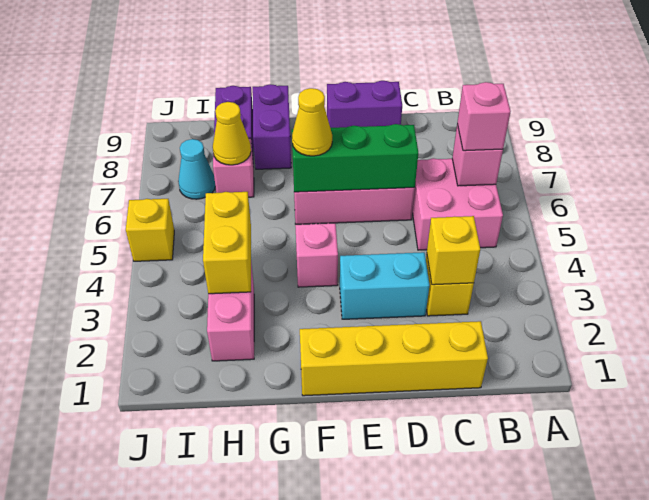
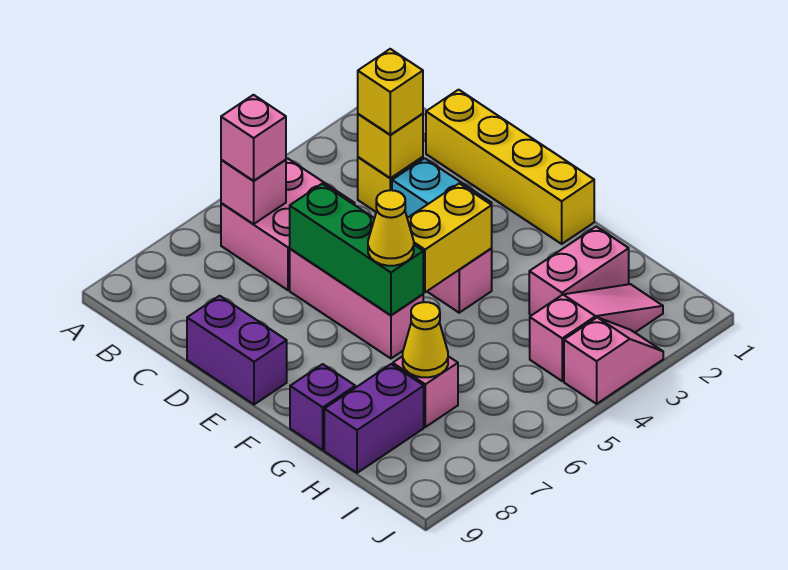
purple 1x2 brick [253,84,291,169] -> purple 1x1 brick [290,364,355,450]
yellow 1x2 brick [203,192,251,294] -> yellow 1x2 brick moved to [407,184,492,292]
none -> pink 1x3 slope [530,284,663,381]
cyan 1x1 cone [178,139,215,199] -> none
none -> pink 1x2 slope [564,317,663,404]
yellow 1x1 brick [126,199,174,261] -> yellow 1x1 brick moved to [358,49,423,135]

